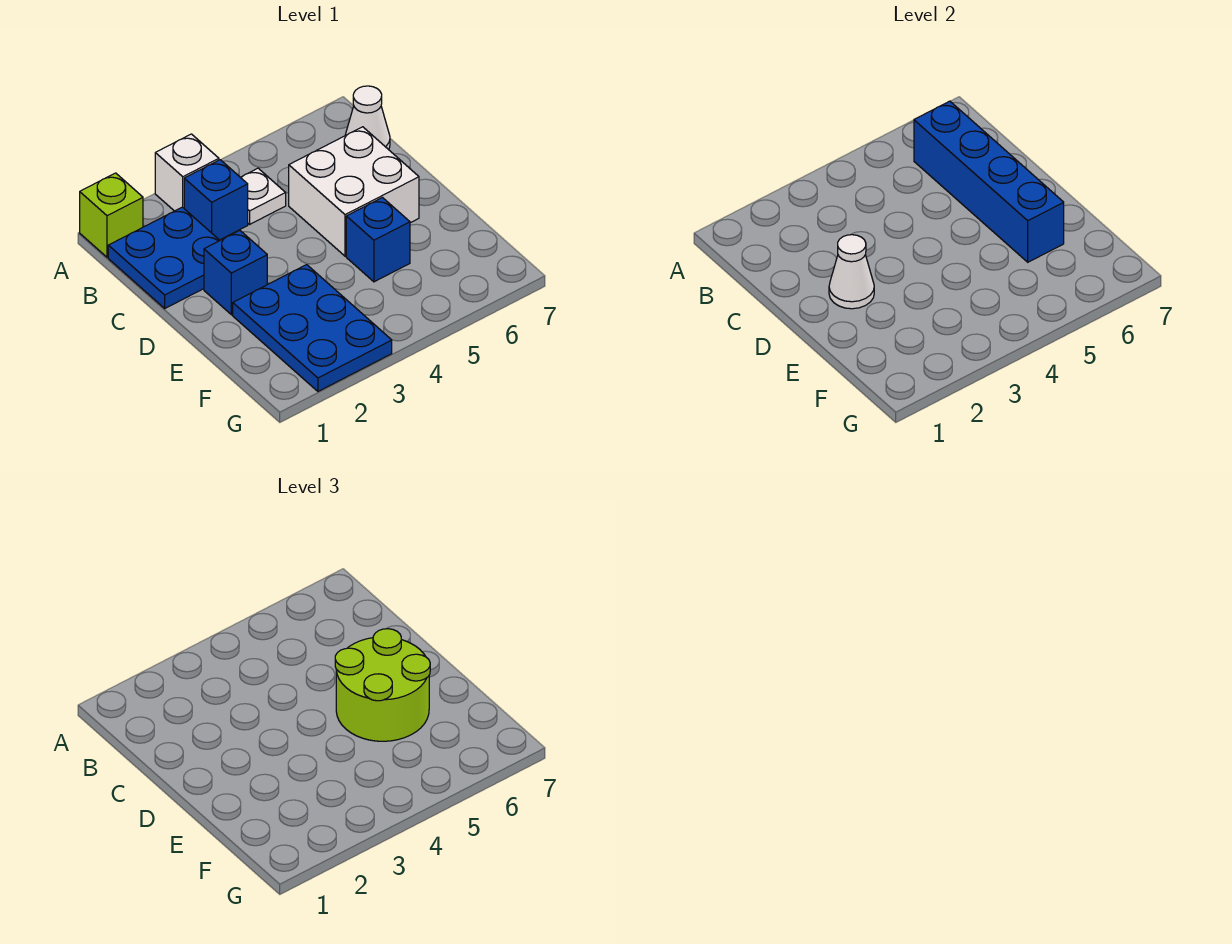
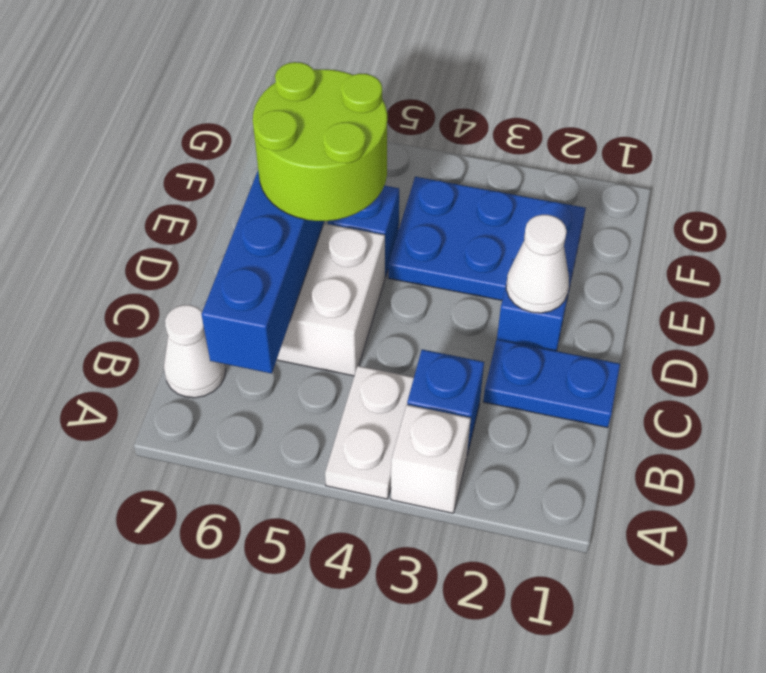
lime 1x1 brick [80,173,143,257] -> none
blue 2x2 plate [108,207,220,308] -> blue 1x2 plate [483,339,620,428]
white 1x1 plate [240,168,286,224] -> white 1x2 plate [325,366,414,499]
blue 2x3 plate [233,265,392,391] -> blue 2x3 plate turned to [388,177,586,300]

